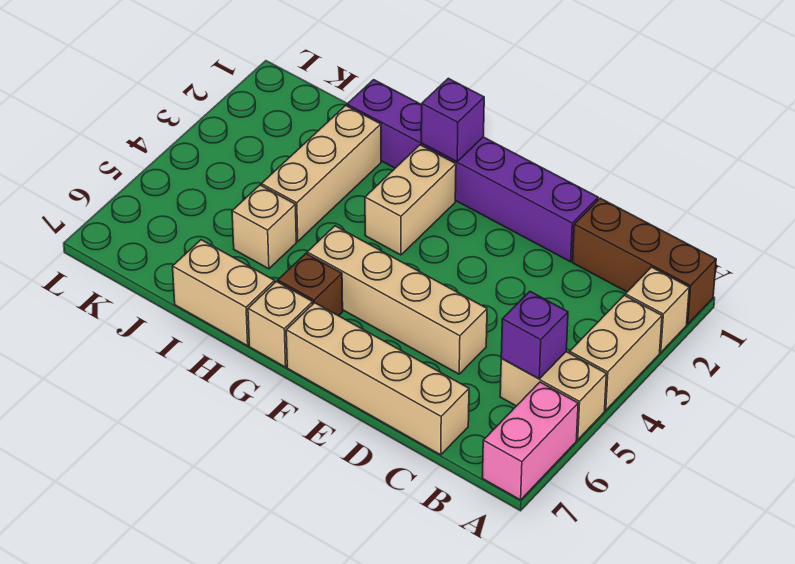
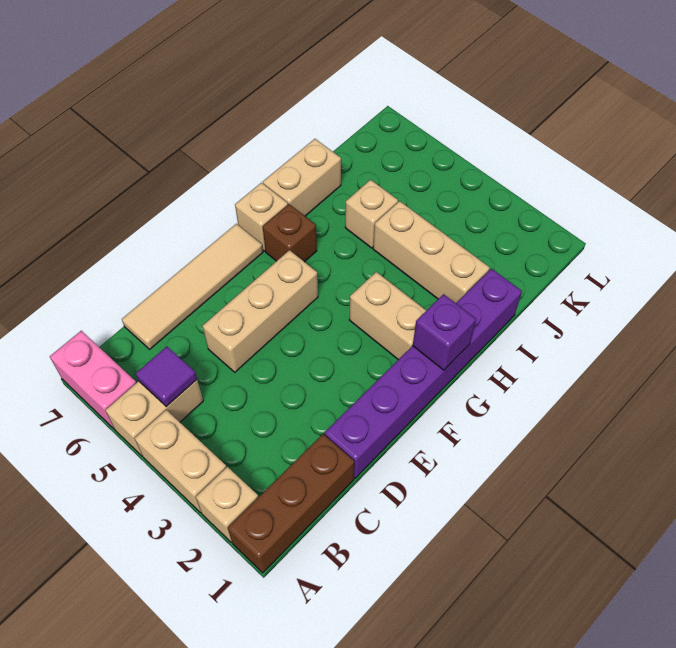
purple 1x1 brick [501,292,568,379] -> purple 1x1 tile [136,347,197,407]
tan 1x4 brick [286,303,469,455] -> tan 1x4 tile [122,224,263,349]
tan 1x4 brick [307,226,487,374] -> tan 1x3 brick [203,250,318,372]

